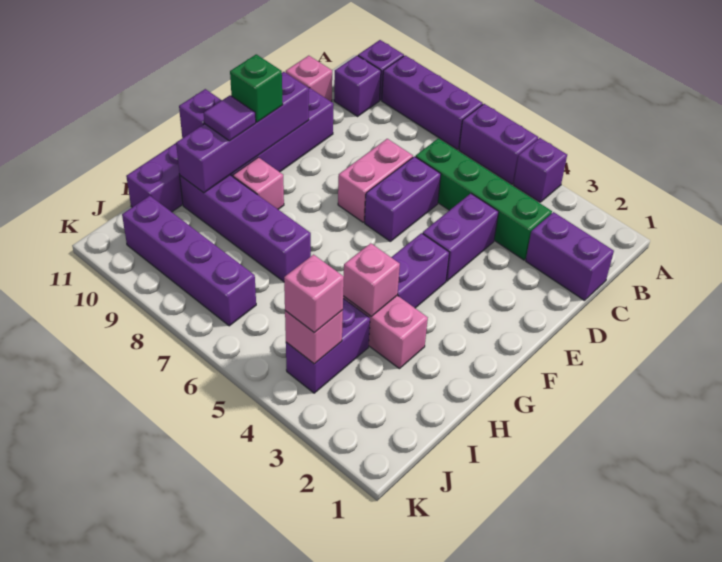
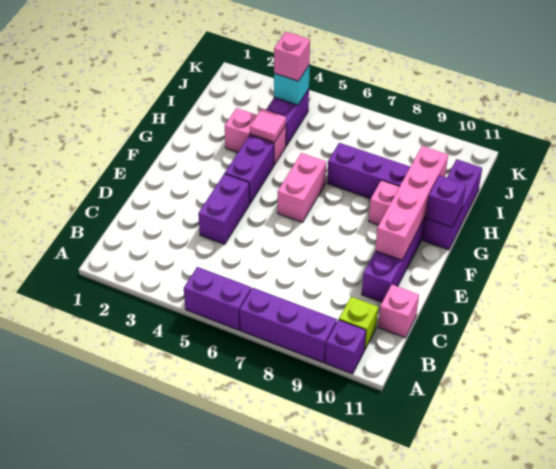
purple 1x1 brick [514,138,567,202] -> none
purple 1x1 brick [334,56,381,116] -> lime 1x1 brick [339,297,378,349]
purple 1x2 brick [526,212,614,300] -> none
green 1x4 brick [416,138,552,260] -> none
purple 1x2 brick [365,157,441,241] -> none
pink 1x2 brick [338,139,413,222] -> pink 1x2 brick moved to [278,153,326,222]
purple 1x4 brick [176,72,309,193] -> pink 1x4 brick [375,146,448,260]
green 1x1 brick [230,54,283,122] -> none
purple 1x1 tile [204,95,256,141] -> none
pink 1x1 brick [343,243,400,316] -> pink 1x1 tile [250,109,286,142]
pink 1x1 brick [285,310,343,364] -> cyan 1x1 brick [274,65,310,105]
purple 1x4 brick [122,196,256,326] -> none

